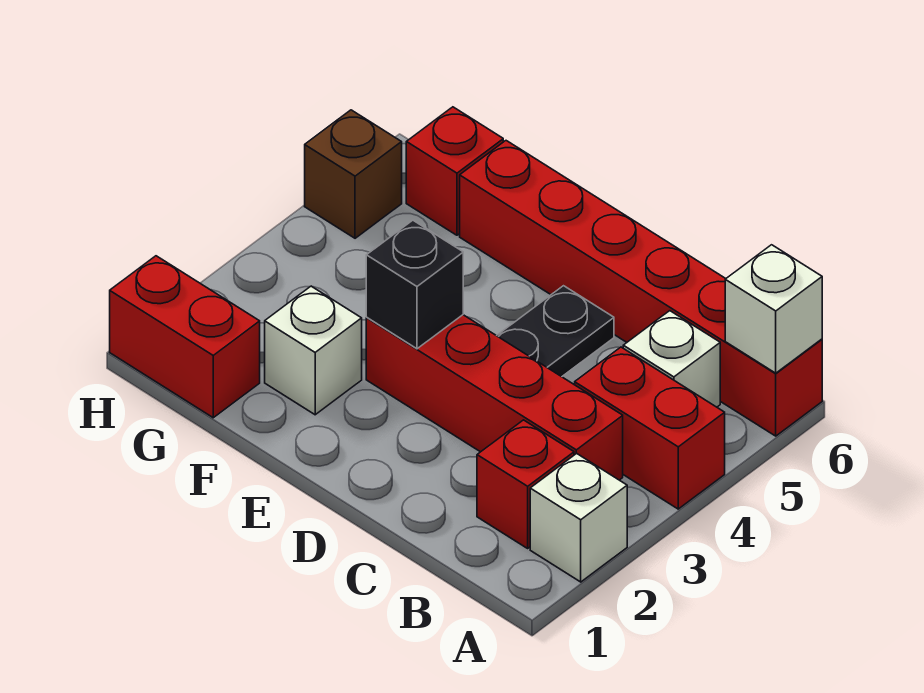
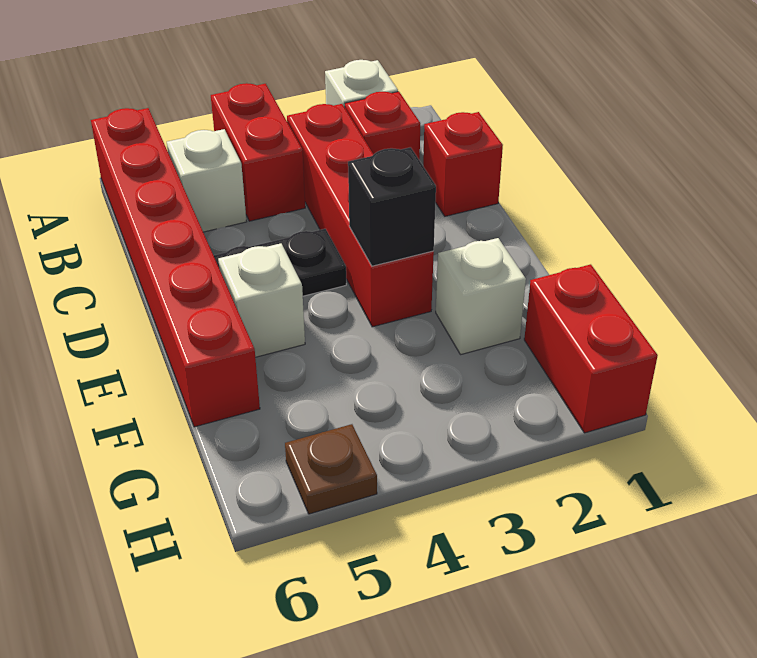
white 1x1 brick [725,245,822,373] -> white 1x1 brick moved to [218,243,305,357]
red 1x1 brick [406,107,503,235] -> red 1x1 brick moved to [423,112,503,216]
brown 1x1 brick [305,110,402,238] -> brown 1x1 plate [285,424,377,514]

